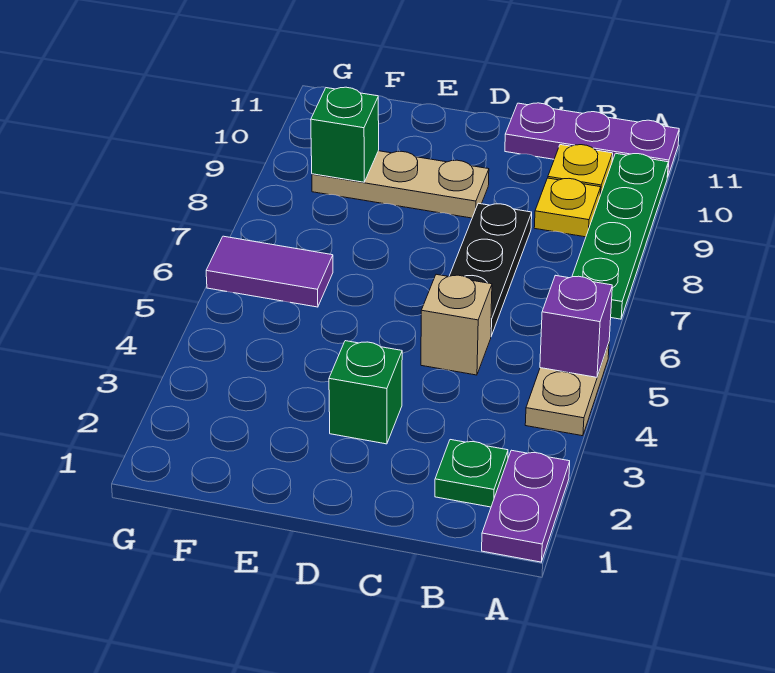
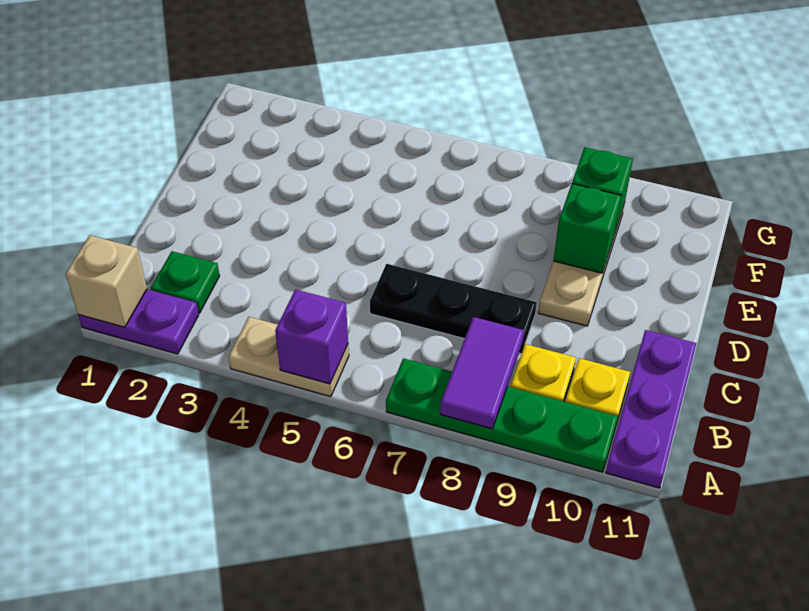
tan 1x1 brick [421,274,492,375] -> tan 1x1 brick moved to [66,235,147,327]
green 1x1 brick [329,341,402,444] -> green 1x1 brick moved to [554,184,621,273]
purple 1x2 tile [206,236,333,307] -> purple 1x2 tile moved to [440,317,524,429]

